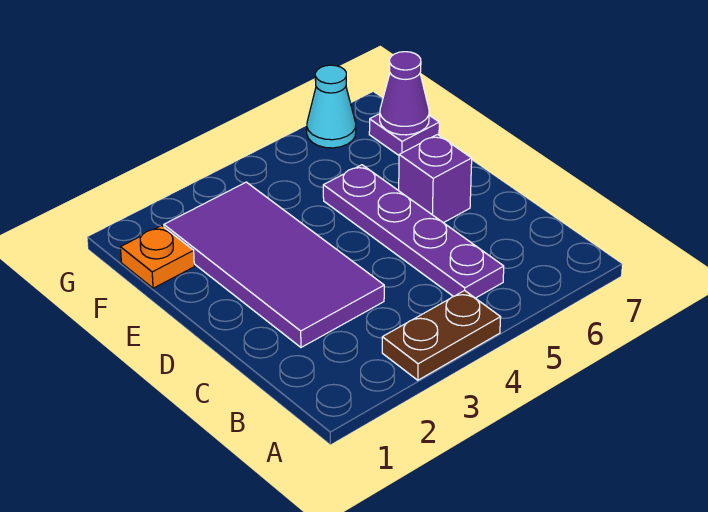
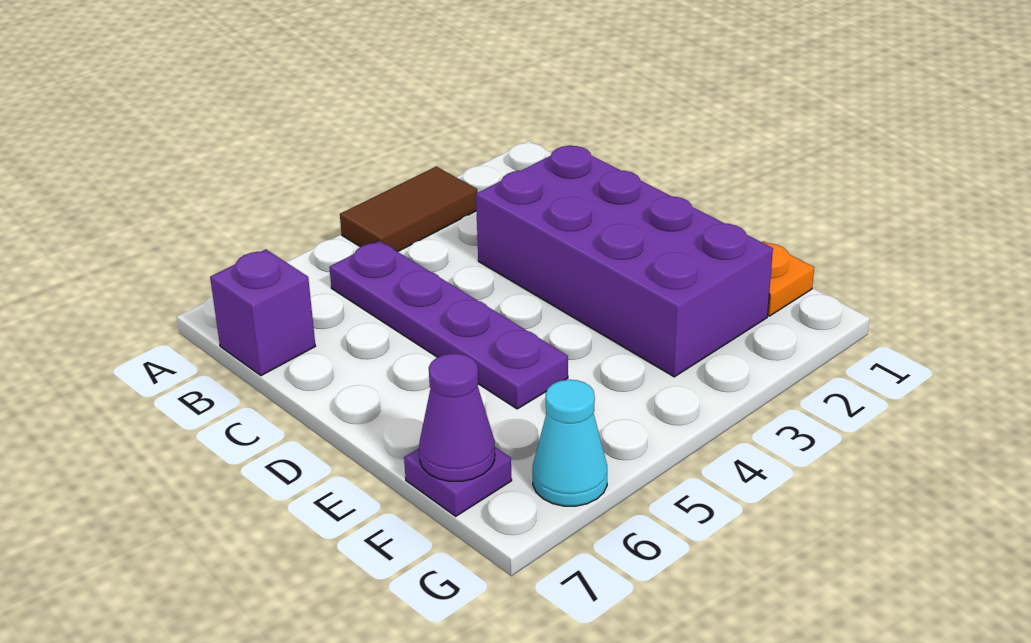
brown 1x2 plate [382,290,501,380] -> brown 1x2 tile [340,166,477,252]
purple 2x4 tile [164,182,384,347] -> purple 2x4 brick [476,146,773,377]
purple 1x1 brick [399,135,472,223] -> purple 1x1 brick moved to [210,249,315,376]

